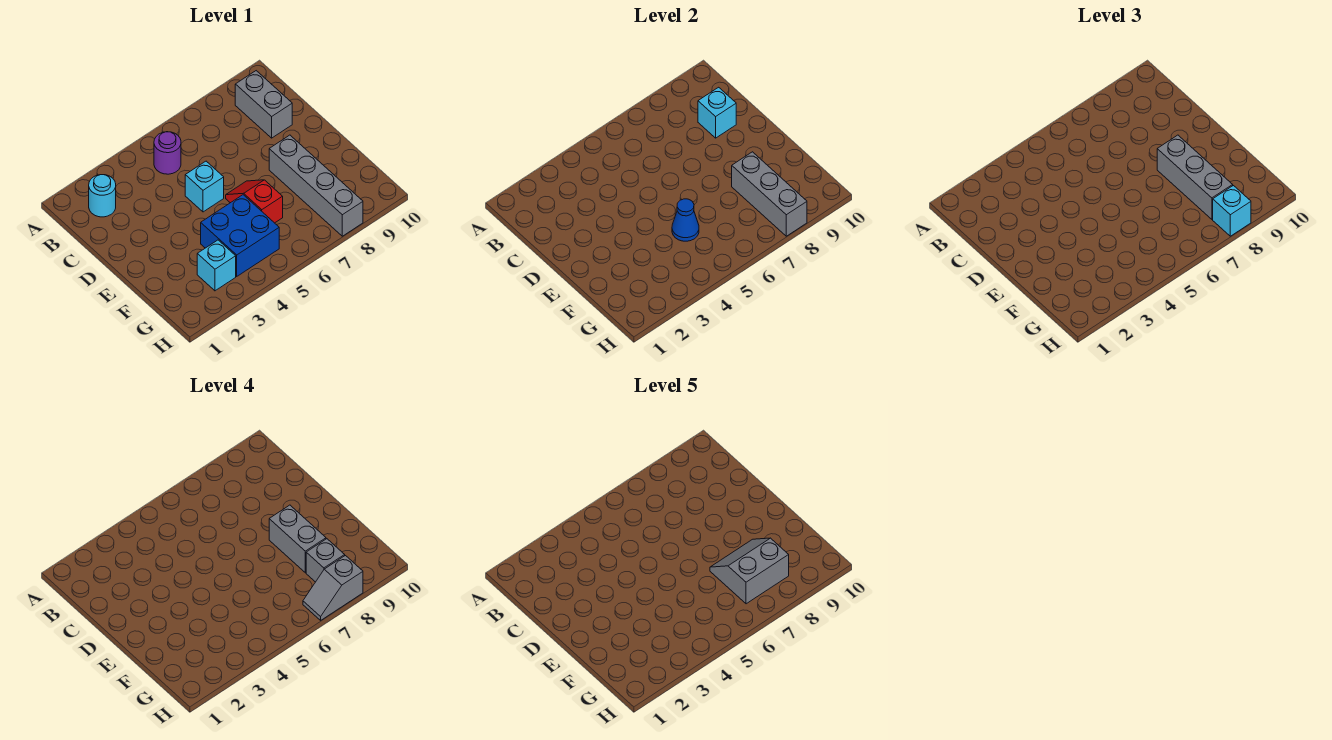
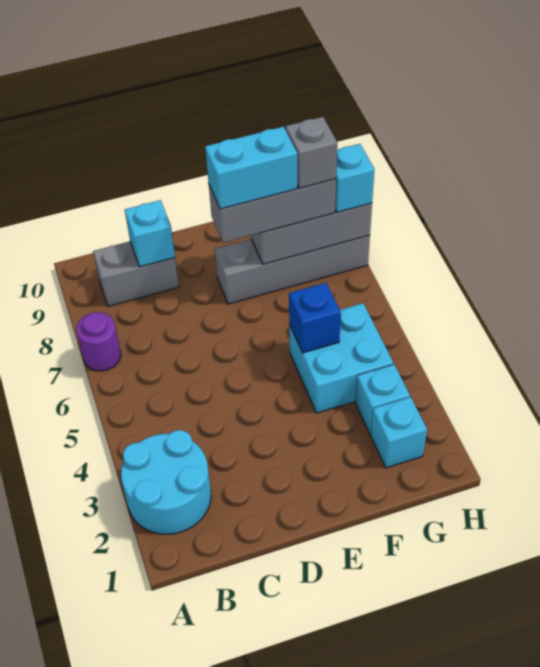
cyan 1x1 round brick [89,175,116,217] -> cyan 2x2 round brick [121,430,211,534]
purple 1x1 round brick [154,132,181,174] -> purple 1x1 round brick moved to [76,312,121,371]
cyan 1x1 brick [185,161,224,212] -> cyan 1x1 brick moved to [371,397,427,468]
red 1x2 slope [226,180,283,223] -> none
grey 1x2 brick [269,505,326,573] -> cyan 1x2 brick [205,127,297,209]
blue 2x2 brick [201,195,279,276] -> cyan 2x2 brick [289,303,393,413]
blue 1x1 cone [672,199,699,241] -> blue 1x1 brick [289,283,341,353]
grey 2x2 slope [710,538,789,604] -> none
grey 1x2 slope [303,556,363,620] -> none

